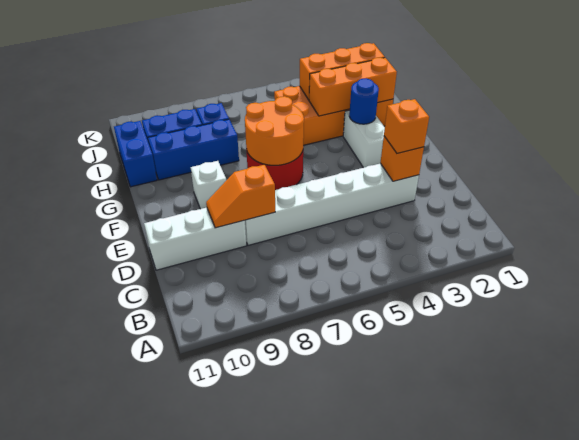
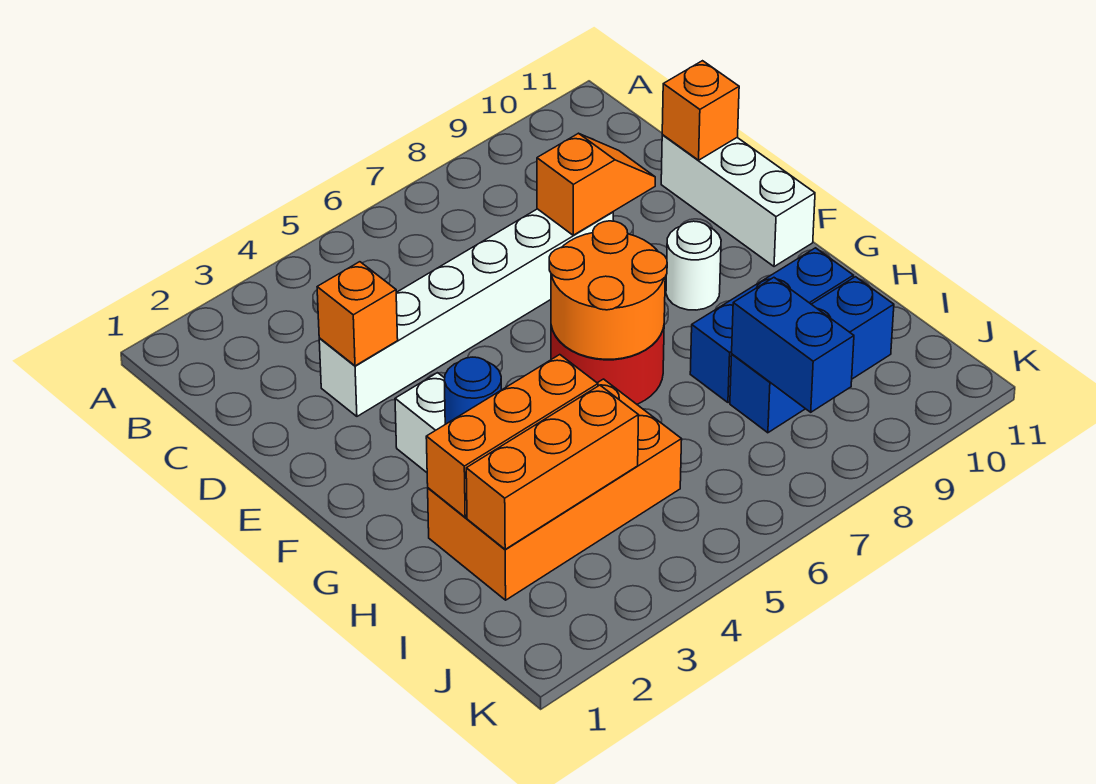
orange 1x1 brick [384,99,429,153] -> orange 1x1 brick moved to [662,61,739,160]
white 1x3 brick [144,207,247,270] -> white 1x3 brick turned to [661,135,815,267]
white 1x1 brick [191,161,226,209] -> white 1x1 round brick [666,221,721,310]
blue 1x2 brick [114,121,157,187] -> blue 1x2 brick moved to [732,278,854,412]

